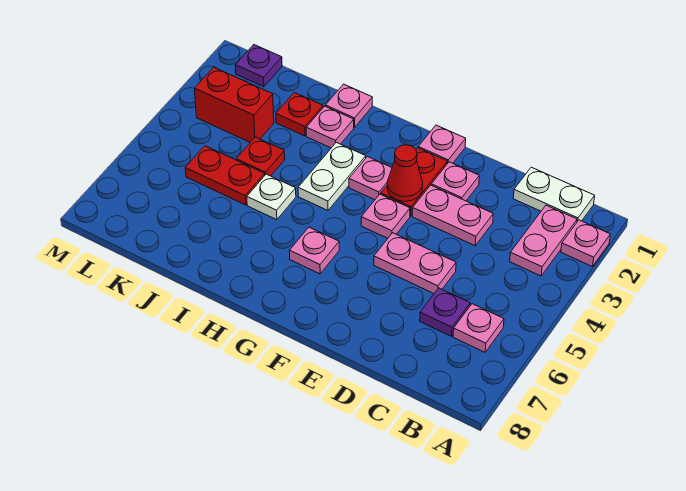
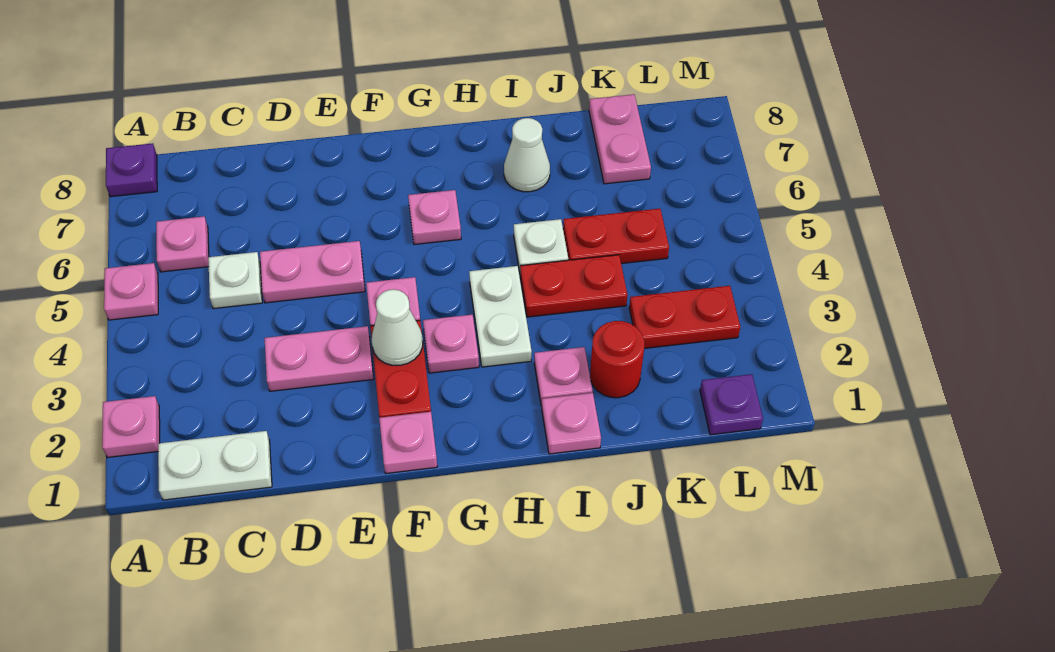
pink 1x2 plate [510,205,577,276] -> pink 1x2 plate moved to [589,94,651,184]
none -> white 1x1 plate [208,252,262,309]
purple 1x1 plate [420,288,470,336] -> purple 1x1 plate moved to [106,143,157,197]
pink 1x1 plate [431,162,479,201] -> pink 1x1 plate moved to [104,263,158,320]
red 1x1 cone [387,145,423,201] -> white 1x1 cone [372,289,423,365]
none -> white 1x1 cone [504,118,550,192]
red 1x1 plate [276,93,323,136] -> red 1x1 round brick [590,321,644,398]
red 1x1 plate [236,137,285,176] -> red 1x2 plate [520,255,628,317]
red 1x2 brick [195,67,274,142] -> red 1x2 plate [629,286,740,348]

